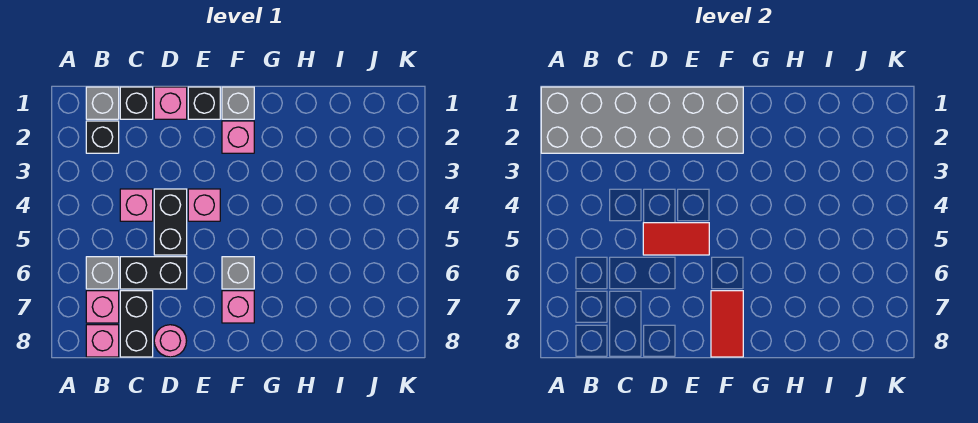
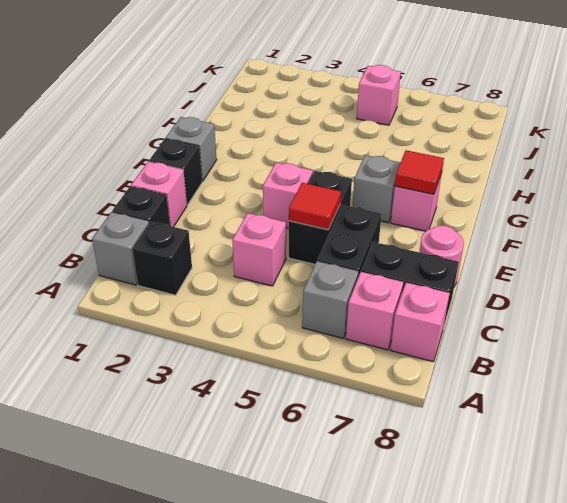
grey 2x6 brick [541,87,743,153] -> none
black 1x2 brick [154,189,187,255] -> black 1x2 brick turned to [289,171,352,264]
red 1x2 tile [643,223,709,255] -> red 1x1 tile [289,183,341,230]
pink 1x1 brick [222,121,254,153] -> pink 1x1 brick moved to [357,65,401,125]
red 1x2 tile [711,291,743,357] -> red 1x1 tile [395,150,444,194]

